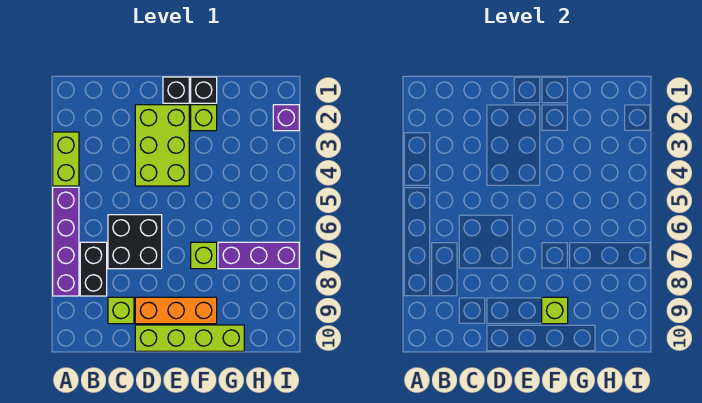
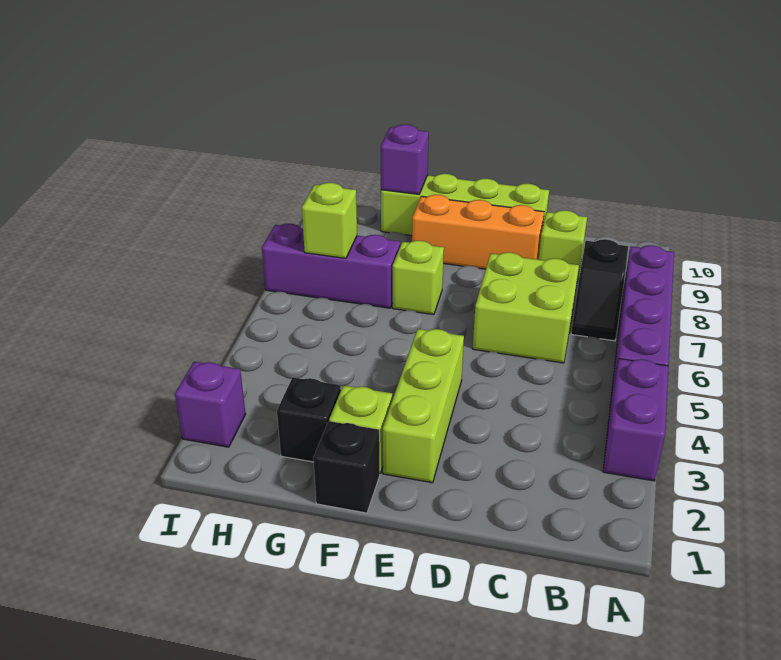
lime 1x2 brick [53,132,79,186] -> purple 1x2 brick [603,359,668,481]
black 1x2 brick [80,242,107,296] -> black 1x2 slope [571,239,628,341]
black 2x2 brick [108,215,162,269] -> lime 2x2 brick [473,252,579,363]
lime 2x3 brick [135,105,189,186] -> lime 1x3 brick [383,329,464,483]
black 1x1 brick [163,77,189,103] -> black 1x1 brick moved to [277,377,341,462]
lime 1x1 brick [542,297,568,324] -> lime 1x1 brick moved to [302,183,357,258]
none -> purple 1x1 brick [381,125,429,194]

